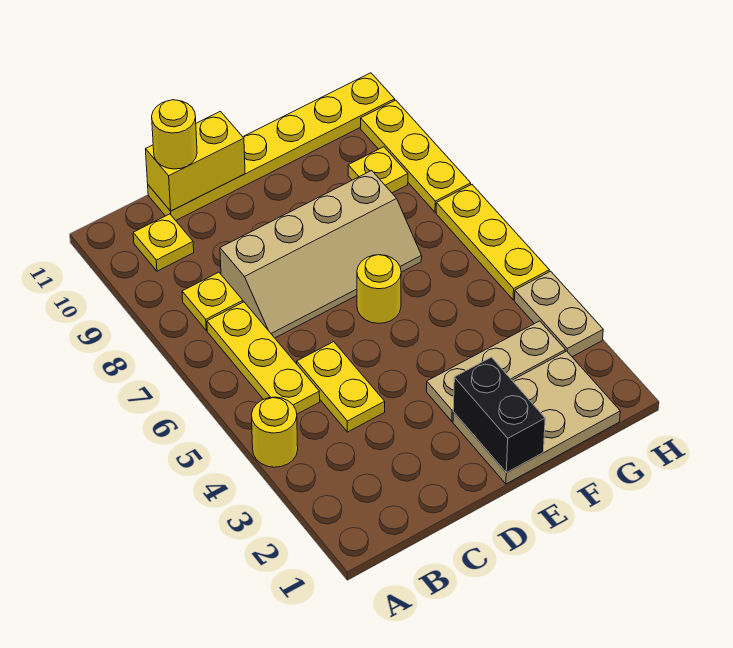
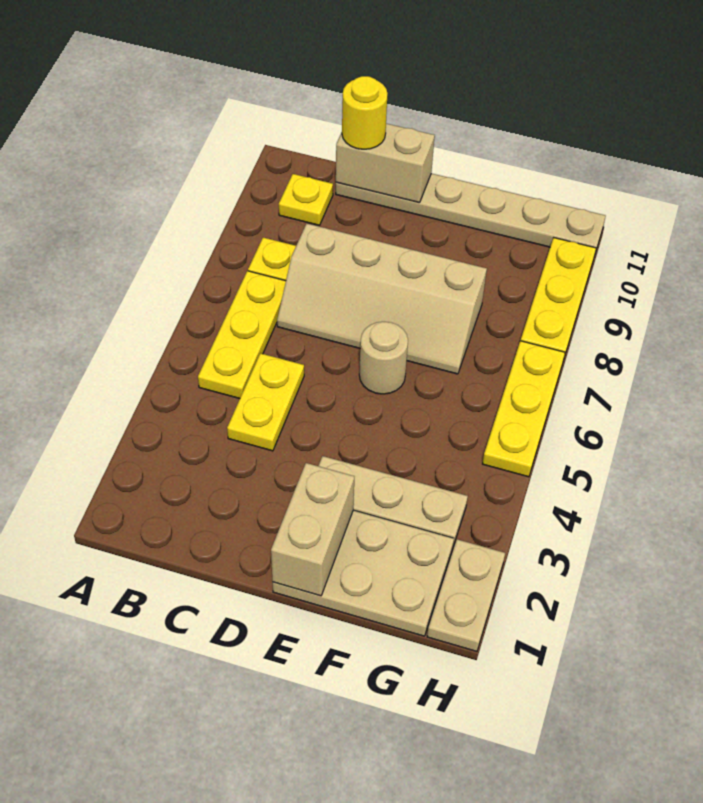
yellow 1x1 round brick [251,397,298,467] -> none
yellow 1x6 plate [148,73,395,220] -> tan 1x6 plate [336,173,606,253]
yellow 1x2 brick [146,111,245,211] -> tan 1x2 brick [336,123,435,203]
black 1x2 brick [453,357,545,473] -> tan 1x2 brick [271,463,354,596]
yellow 1x1 round brick [357,255,401,324] -> tan 1x1 round brick [359,322,408,394]
yellow 1x1 plate [348,147,408,193] -> none
tan 1x2 plate [514,271,603,357] -> tan 1x2 plate moved to [427,539,505,651]

